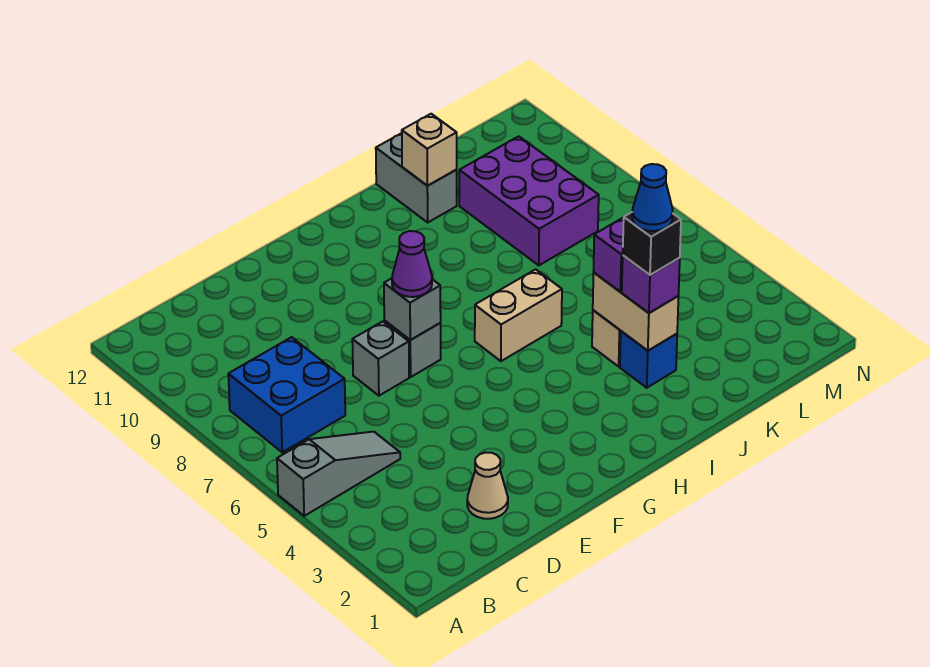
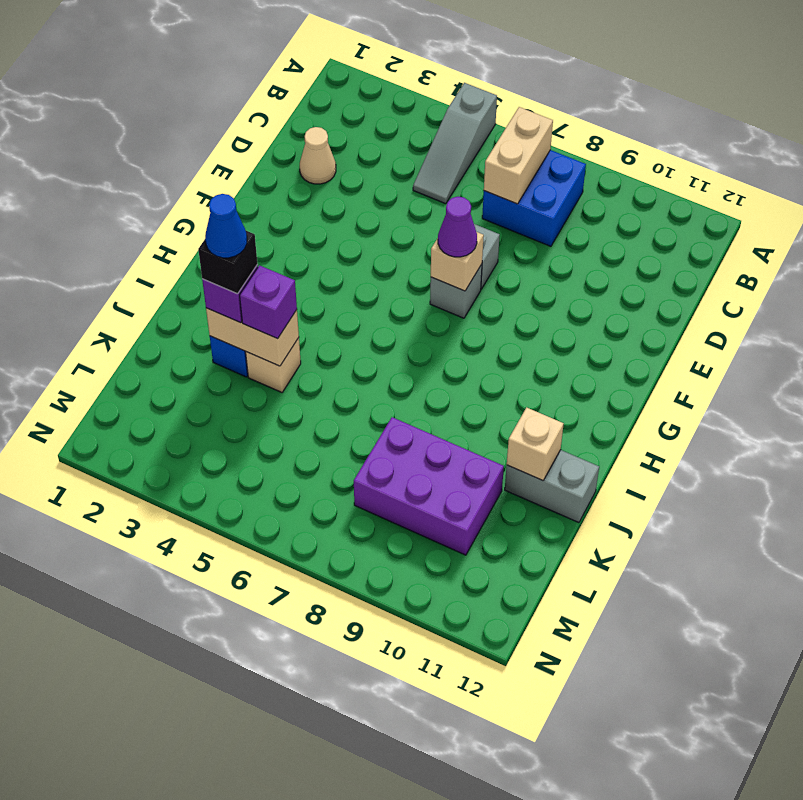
grey 1x1 brick [384,278,441,340] -> tan 1x1 brick [431,232,484,291]
tan 1x2 brick [475,269,562,361] -> tan 1x2 brick moved to [484,107,553,204]

